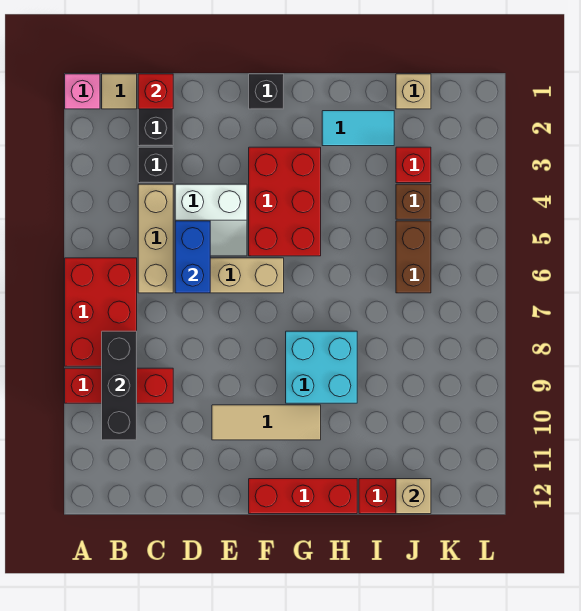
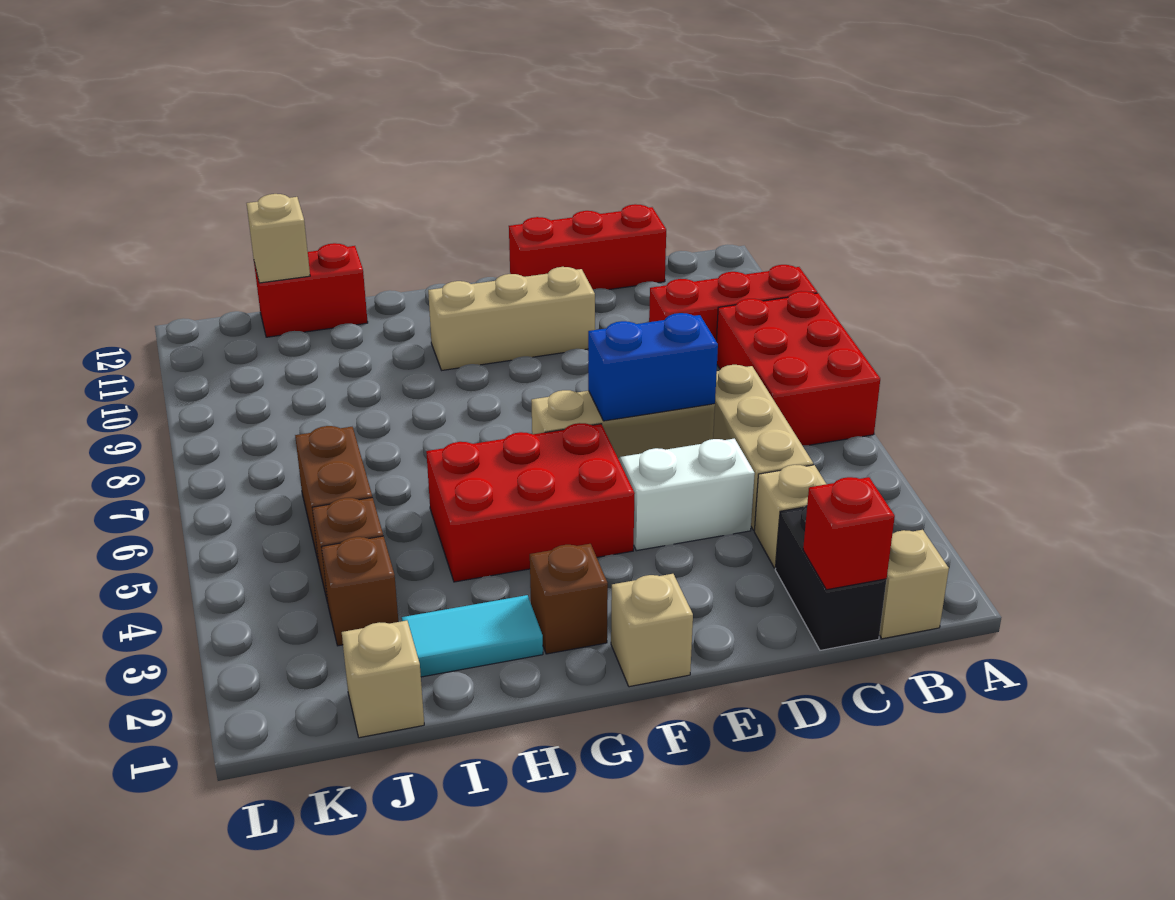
pink 1x1 brick [65,74,100,109] -> none
tan 1x1 tile [102,74,137,109] -> tan 1x1 brick [879,530,949,639]
black 1x3 brick [102,331,137,440] -> none
black 1x1 brick [138,147,173,183] -> tan 1x1 brick [754,465,826,568]
blue 1x2 brick [175,221,210,293] -> blue 1x2 brick turned to [588,313,718,421]
tan 1x3 tile [212,405,321,440] -> tan 1x3 brick [428,267,595,370]
black 1x1 brick [249,74,284,109] -> tan 1x1 brick [611,574,693,687]
red 2x3 brick [249,147,321,256] -> red 2x3 brick turned to [426,423,635,582]
red 1x3 brick [249,479,357,514] -> red 1x3 brick moved to [509,204,666,290]
none -> brown 1x1 brick [530,544,608,654]
cyan 2x2 brick [286,331,357,403] -> none
red 1x1 brick [396,147,431,183] -> brown 1x1 brick [321,536,398,646]

